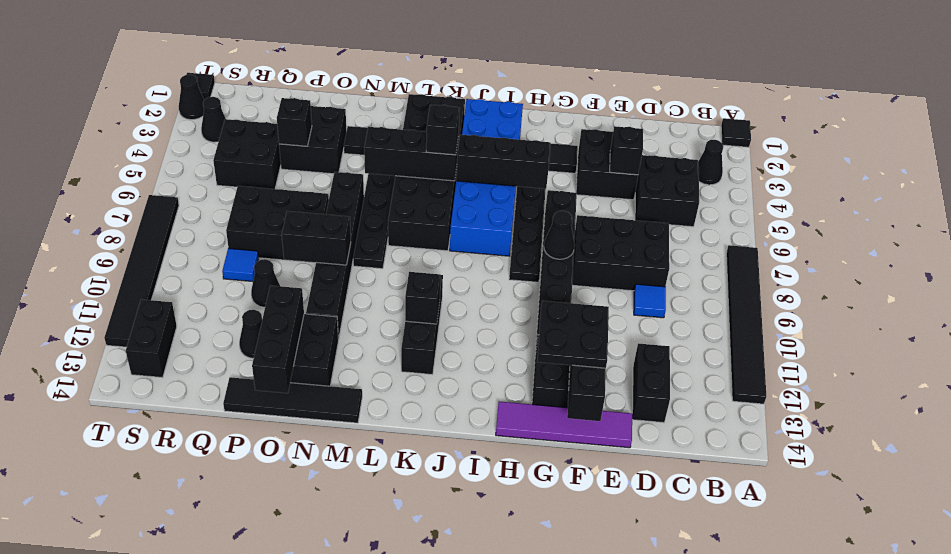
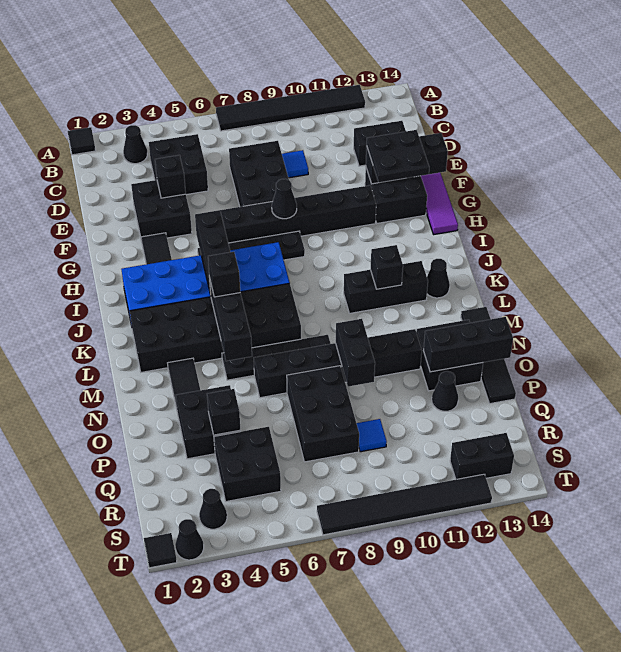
black 1x1 cone [251,259,280,307] -> black 1x1 cone moved to [427,259,450,298]

